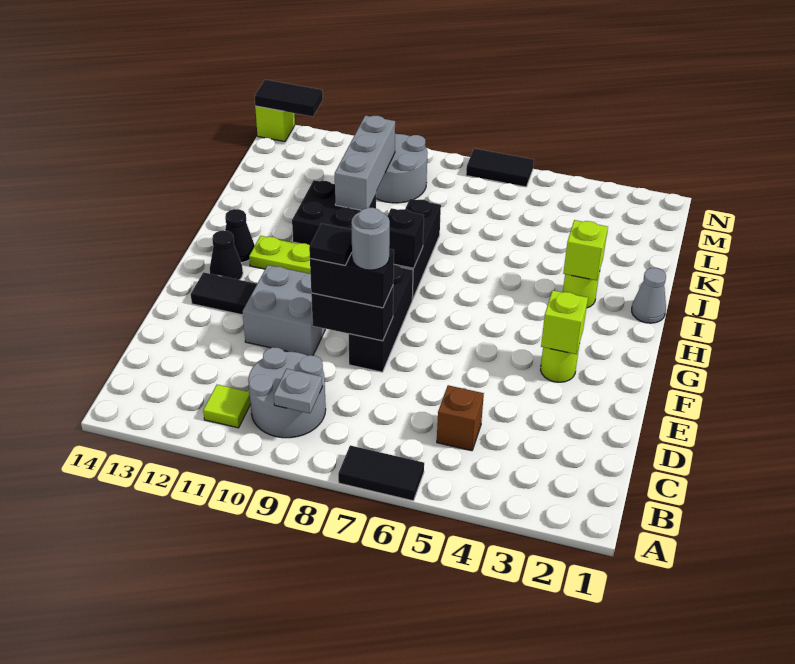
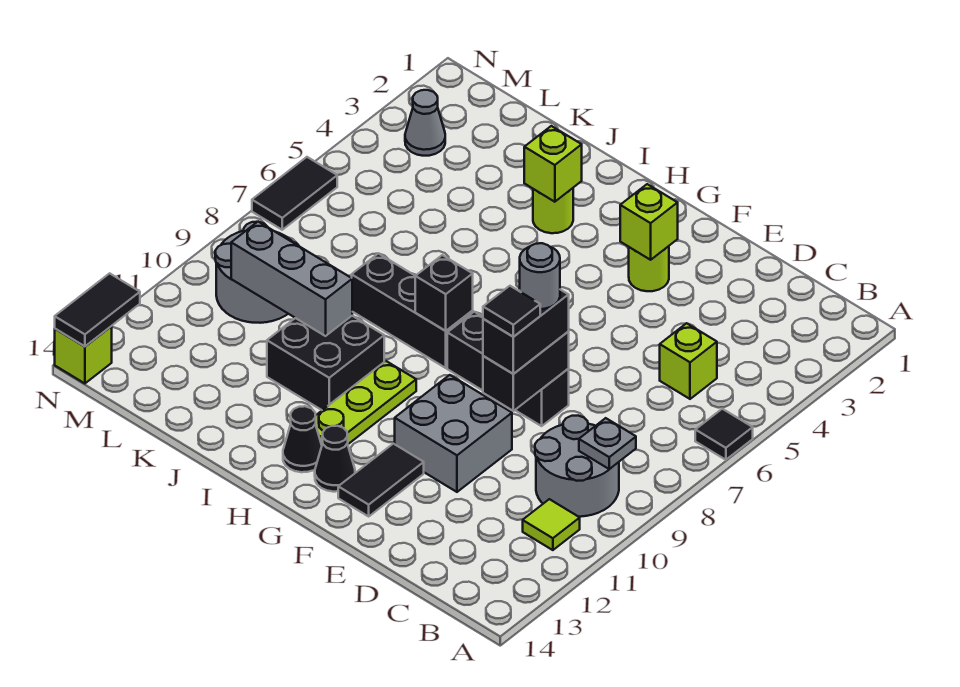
black 1x2 tile [338,445,424,501] -> black 1x1 tile [695,409,753,460]
brown 1x1 brick [437,385,484,451] -> lime 1x1 brick [660,323,717,399]
grey 1x1 cone [632,268,666,323] -> grey 1x1 cone moved to [405,90,445,156]

